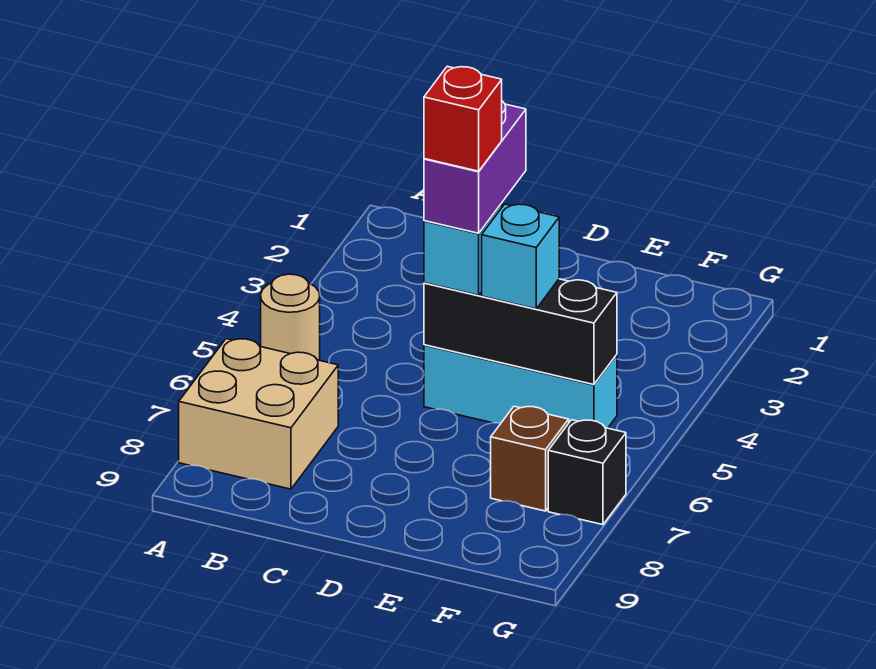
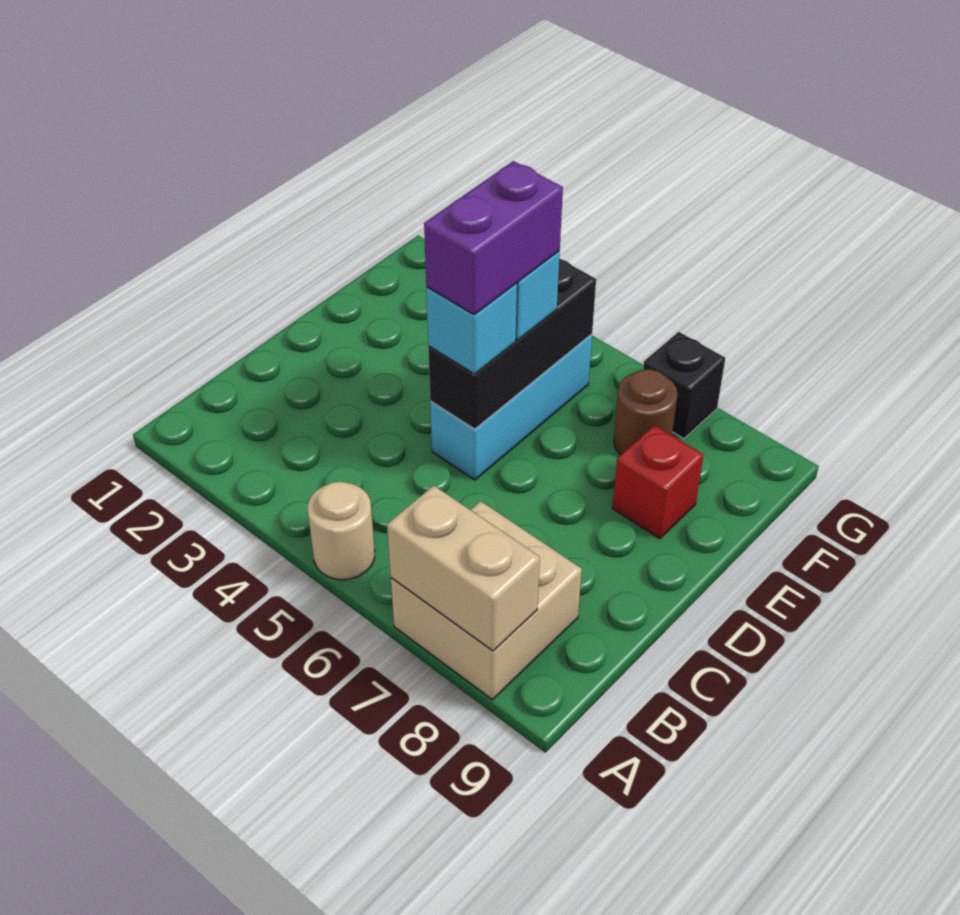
none -> tan 1x2 brick [387,485,540,651]
purple 1x2 brick [424,101,526,233] -> purple 1x2 brick turned to [424,161,563,315]
red 1x1 brick [424,66,502,171] -> red 1x1 brick moved to [612,425,704,539]
brown 1x1 brick [491,406,569,511] -> brown 1x1 round brick [614,369,678,455]

